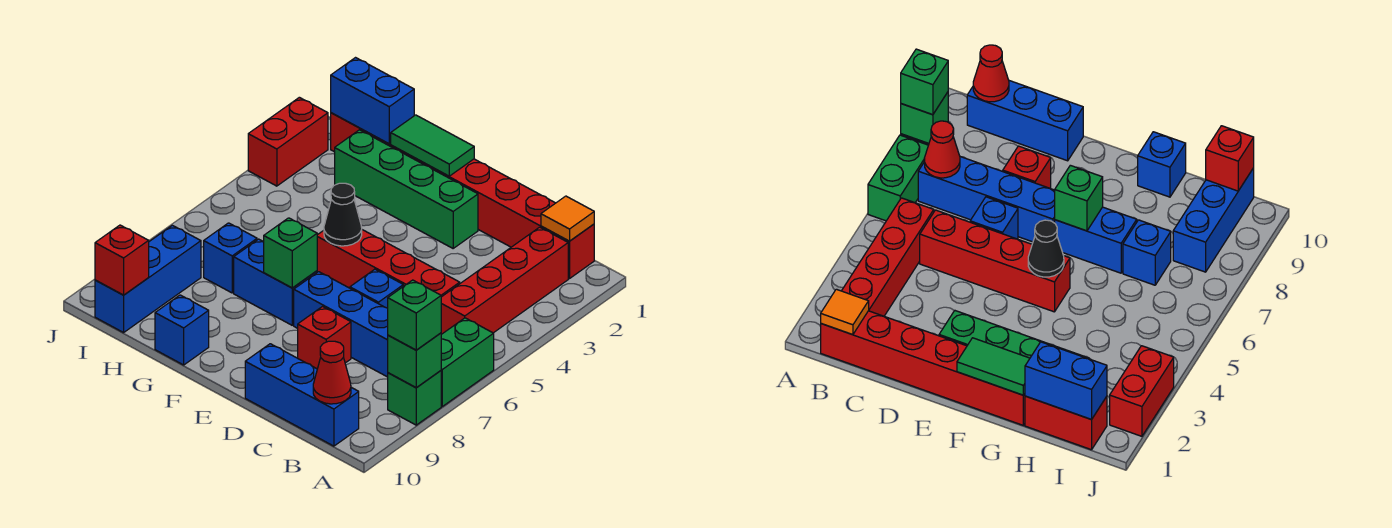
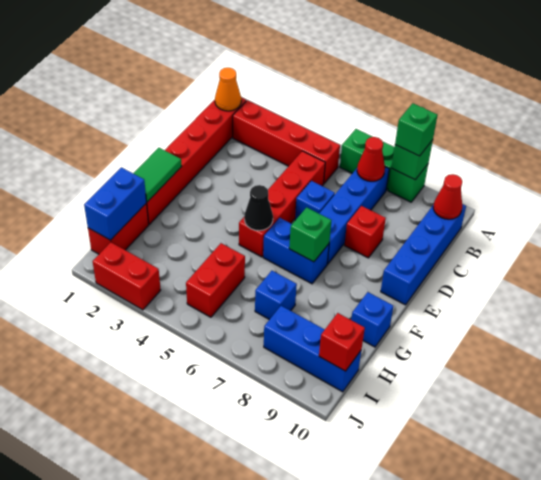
orange 1x1 tile [541,196,594,241] -> orange 1x1 cone [215,68,241,111]
blue 1x3 brick [245,344,359,446] -> blue 1x4 brick [381,204,466,305]
green 1x4 brick [335,130,478,248] -> none
blue 1x2 brick [234,239,317,325] -> blue 1x2 brick turned to [263,218,329,284]
none -> red 1x2 brick [186,243,245,317]

